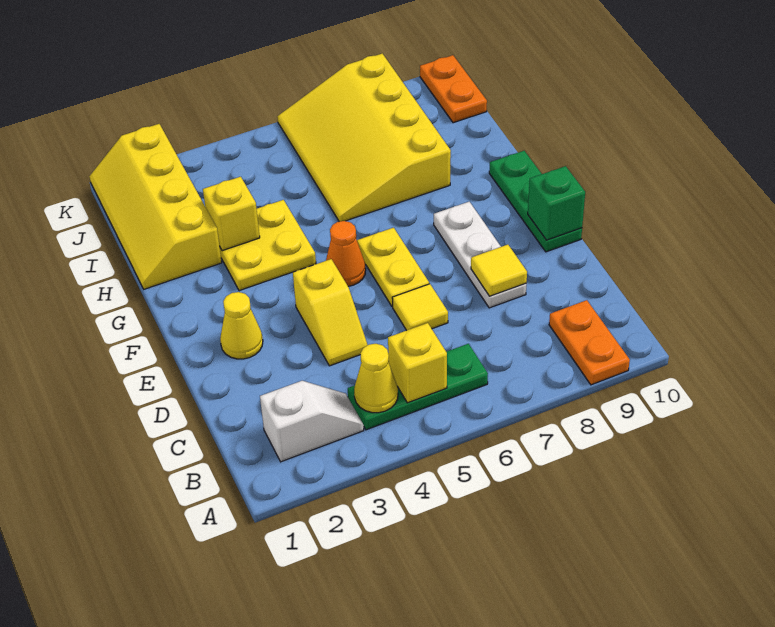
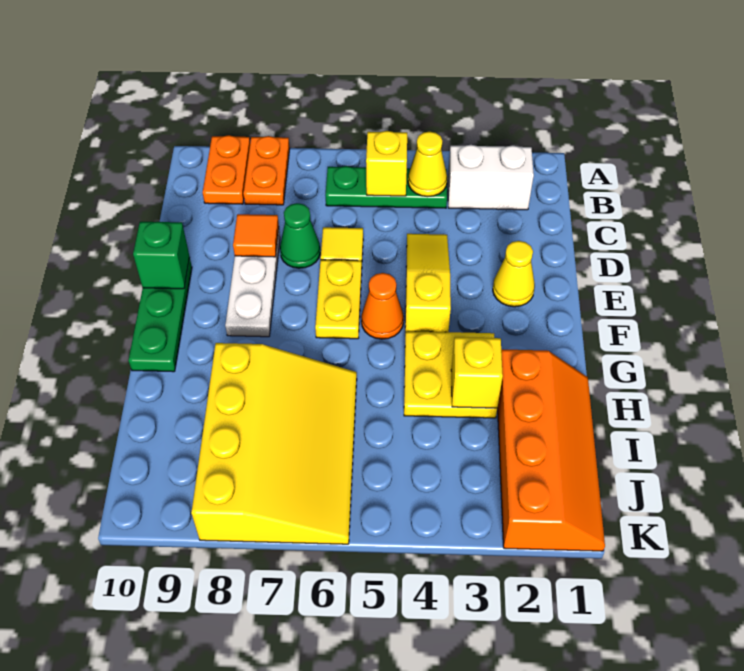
white 1x2 slope [260,381,364,462] -> white 1x2 brick [448,145,534,210]
yellow 1x2 slope [293,259,368,366] -> yellow 1x3 slope [405,234,451,333]
none -> green 1x1 cone [280,203,320,268]
yellow 1x1 tile [471,245,527,296] -> orange 1x1 tile [233,214,279,257]
yellow 2x4 slope [89,124,222,289] -> orange 2x4 slope [498,349,605,551]
orange 1x2 plate [420,55,487,123] -> orange 1x2 plate moved to [243,136,290,205]

